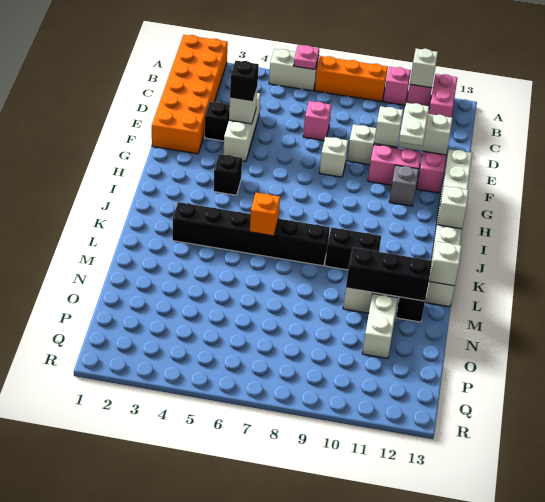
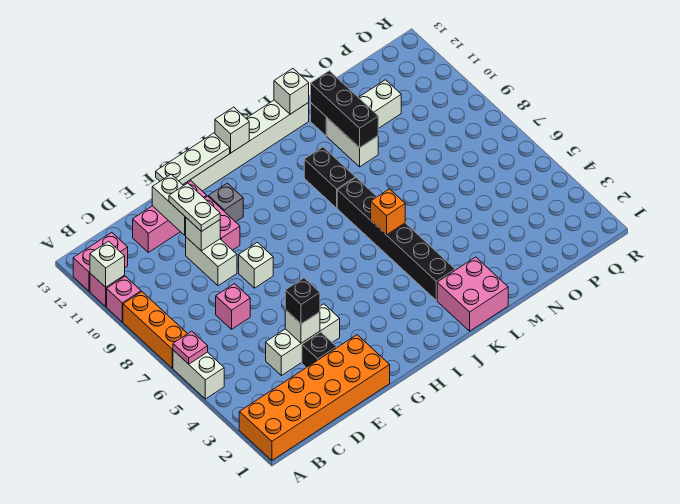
white 1x2 plate [399,103,429,146] -> white 1x2 plate turned to [169,183,220,232]
black 1x1 brick [213,154,242,195] -> none
none -> pink 2x2 brick [437,257,508,331]

